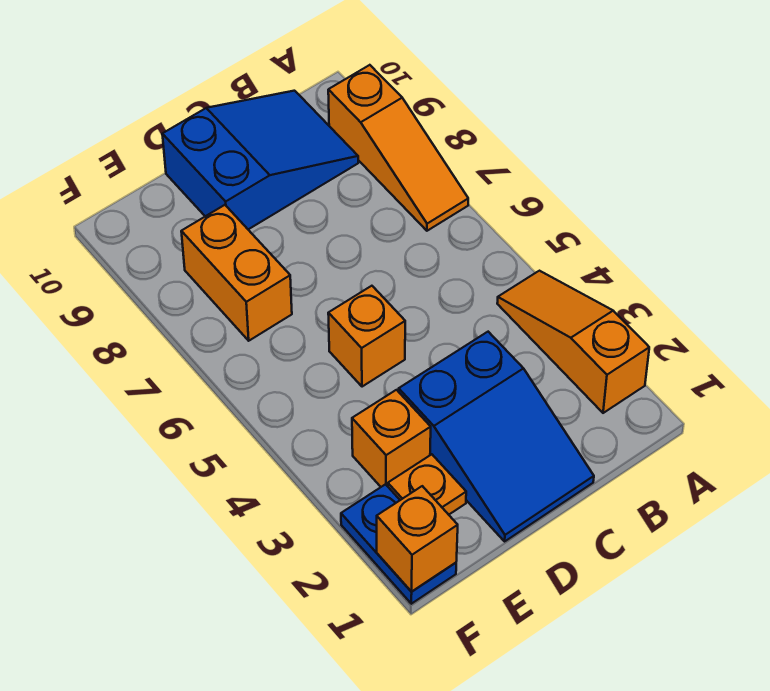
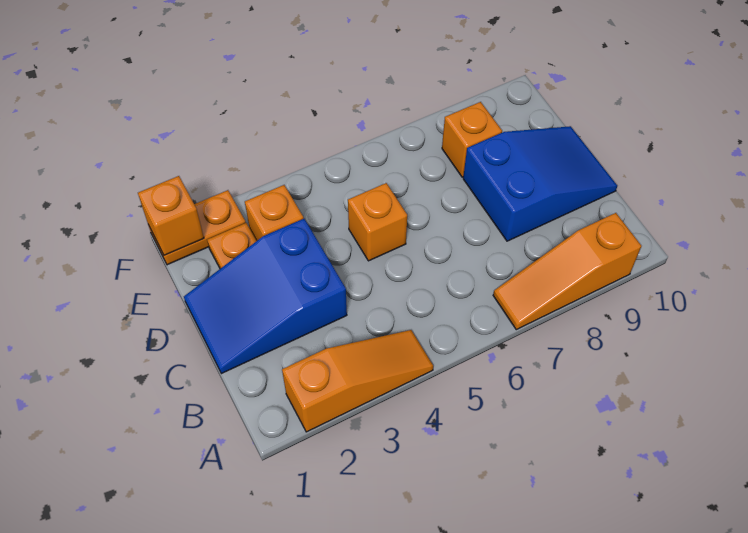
blue 2x3 slope [162,91,358,229] -> blue 2x3 slope turned to [463,126,617,241]
orange 1x2 brick [181,205,292,341] -> orange 1x1 brick [442,102,502,177]
blue 1x2 plate [341,484,456,604] -> orange 1x2 plate [149,190,246,265]

